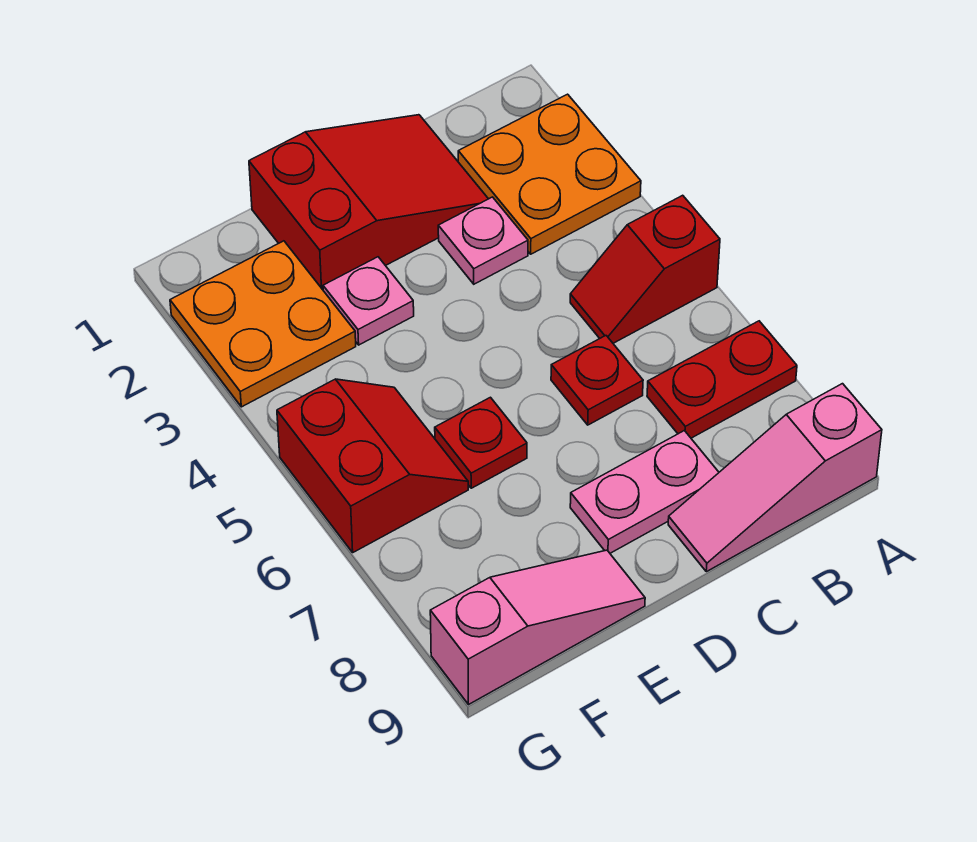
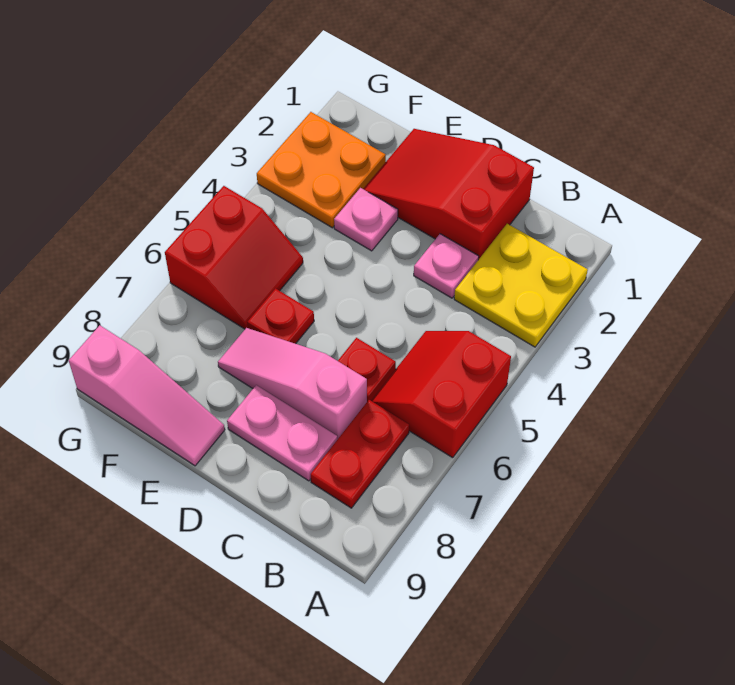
orange 2x2 plate [458,94,641,254] -> yellow 2x2 plate [454,224,588,347]
red 1x2 slope [570,195,720,343] -> red 2x2 slope [371,331,511,458]
red 1x2 plate [647,321,797,438] -> red 1x2 plate turned to [311,400,409,508]
pink 1x3 slope [668,384,882,572] -> pink 1x3 slope moved to [218,328,367,440]
red 2x3 slope [249,115,488,290] -> red 2x3 slope turned to [364,129,534,260]

